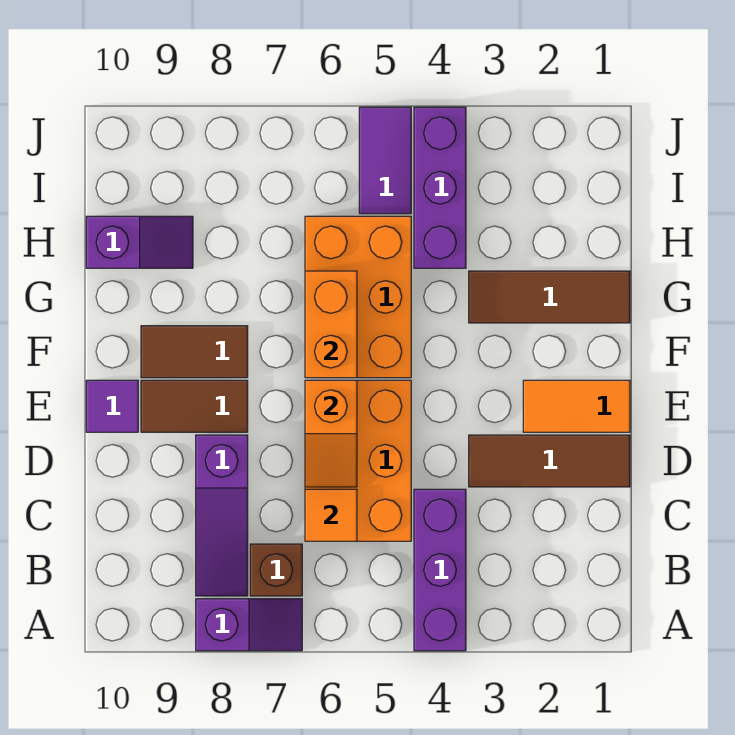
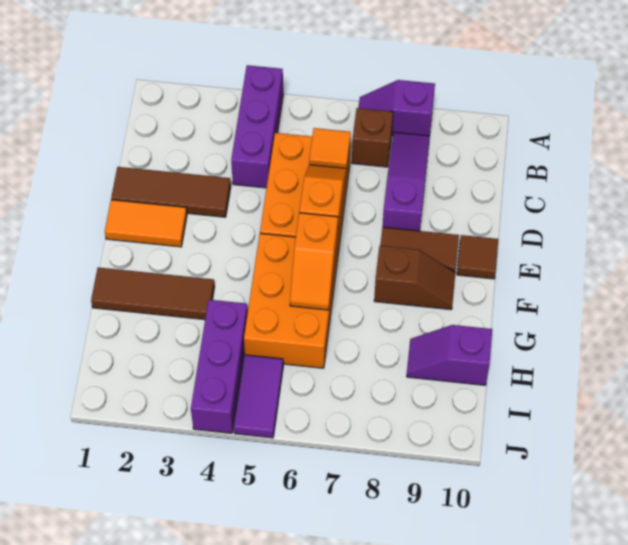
purple 1x1 tile [86,380,138,432] -> brown 1x1 tile [457,235,498,279]
orange 1x2 brick [305,271,357,378] -> orange 1x2 slope [290,213,338,310]
brown 1x2 tile [141,326,248,378] -> brown 1x2 slope [374,246,455,309]

